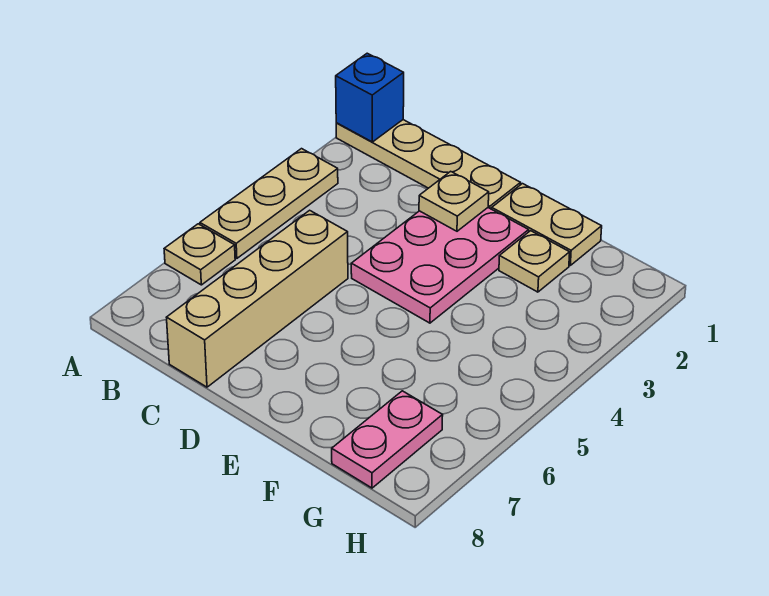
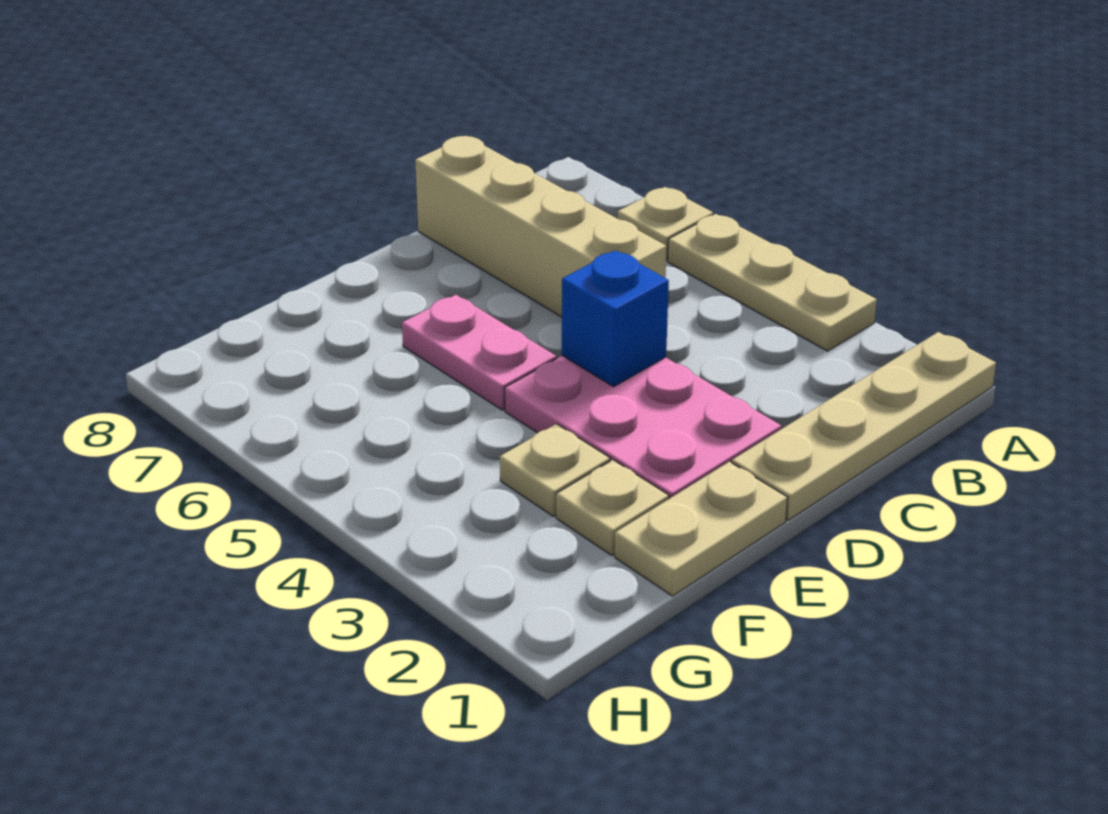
blue 1x1 brick [336,53,404,142] -> blue 1x1 brick moved to [562,250,669,387]
tan 1x1 plate [419,171,489,231] -> tan 1x1 plate moved to [500,424,610,516]
pink 1x2 plate [332,391,443,488] -> pink 1x2 plate moved to [402,295,557,410]

